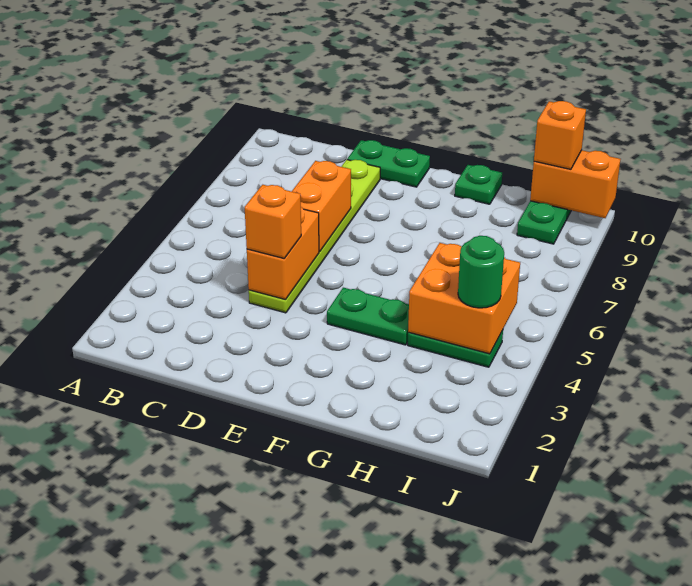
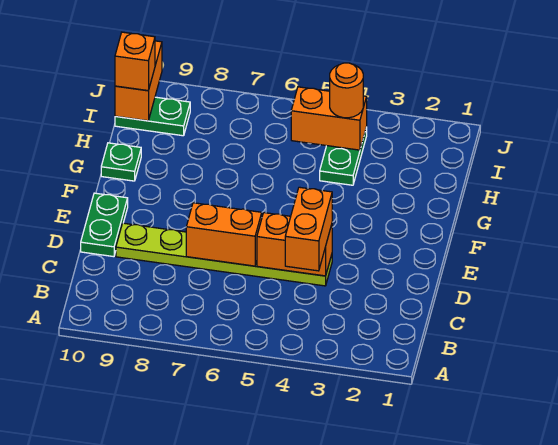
orange 1x1 brick [245,185,301,258] -> orange 1x2 brick [285,187,332,271]
green 1x2 plate [327,288,409,345] -> none
orange 2x2 brick [408,243,520,354] -> orange 1x2 brick [291,87,367,150]
green 1x1 round brick [458,236,504,308] -> orange 1x1 round brick [330,63,363,118]

